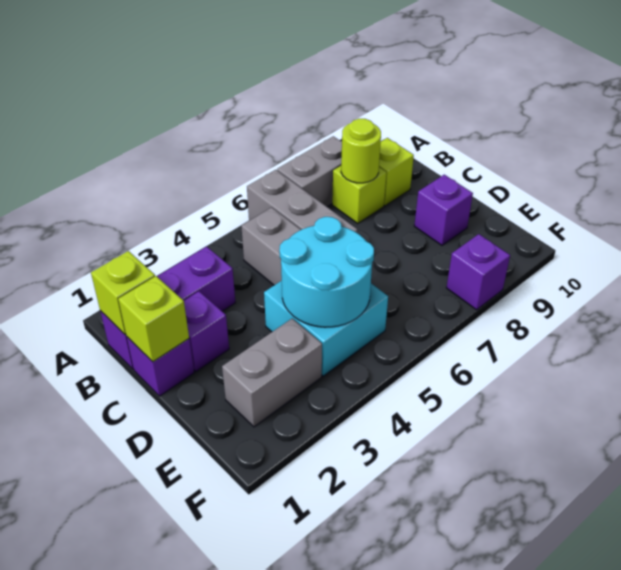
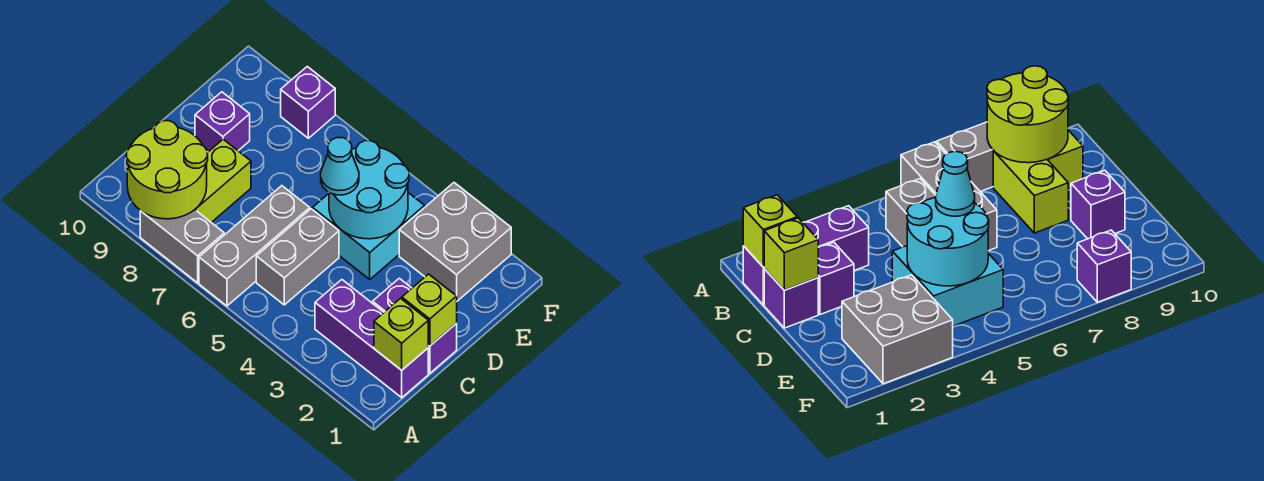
lime 1x1 brick [332,166,386,223] -> lime 1x2 brick [195,139,251,223]
lime 1x1 round brick [341,119,381,183] -> lime 2x2 round brick [126,121,208,219]
none -> cyan 1x1 cone [321,138,359,195]
grey 1x2 brick [222,318,322,427] -> grey 2x2 brick [399,183,511,301]

